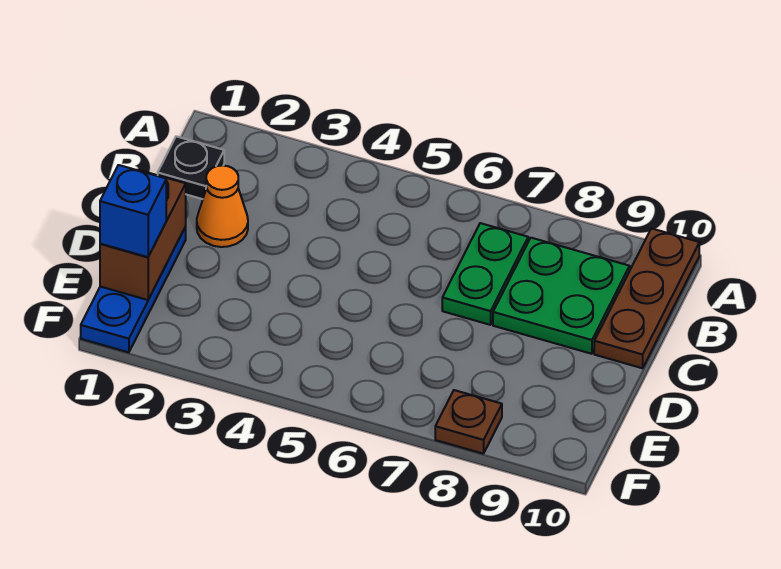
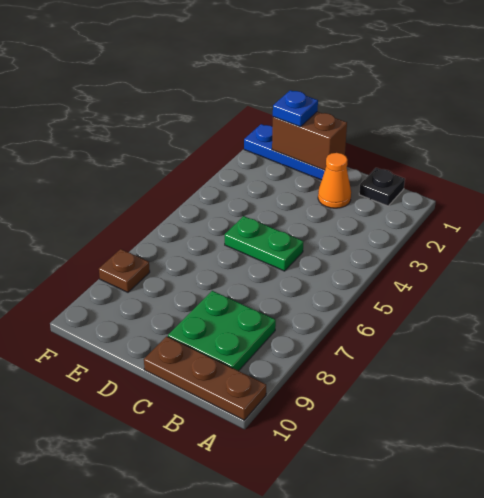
green 1x2 plate [442,223,528,325] -> green 1x2 plate moved to [225,216,304,271]
blue 1x1 brick [100,165,166,257] -> blue 1x1 plate [273,90,318,127]

